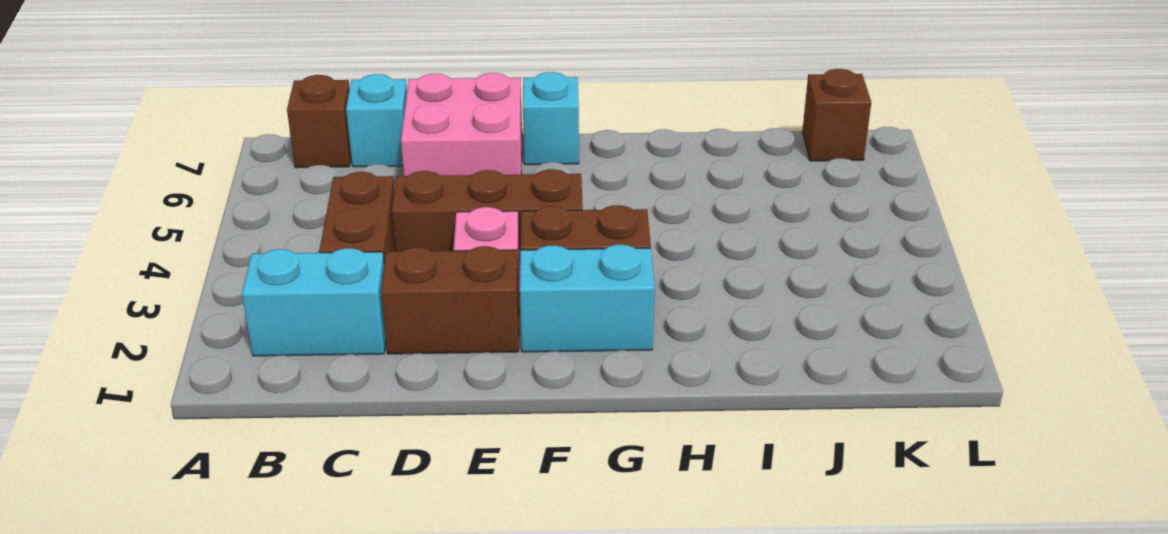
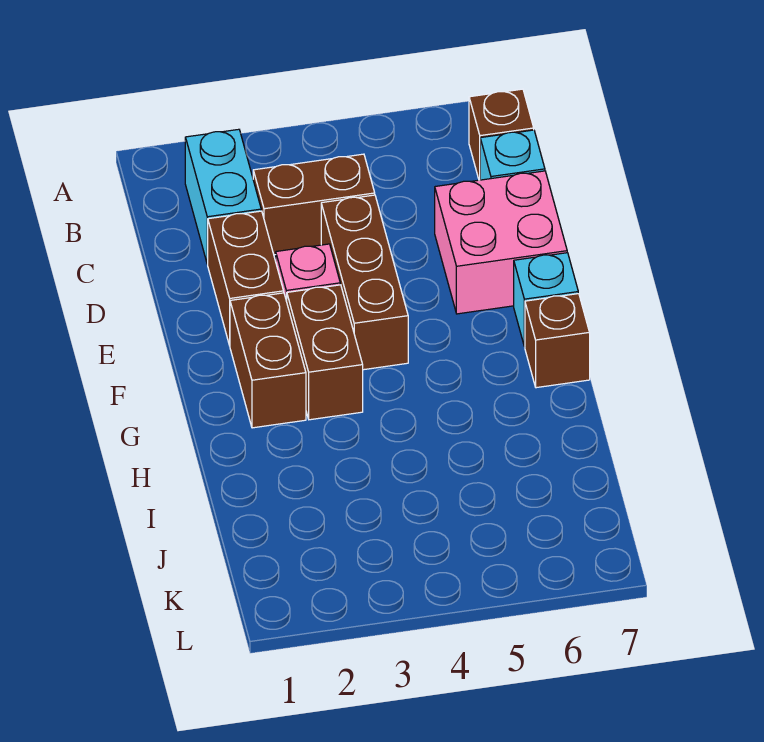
cyan 1x2 brick [520,245,655,352] -> brown 1x2 brick [230,293,306,428]
brown 1x1 brick [802,69,871,161] -> brown 1x1 brick moved to [525,294,590,388]

